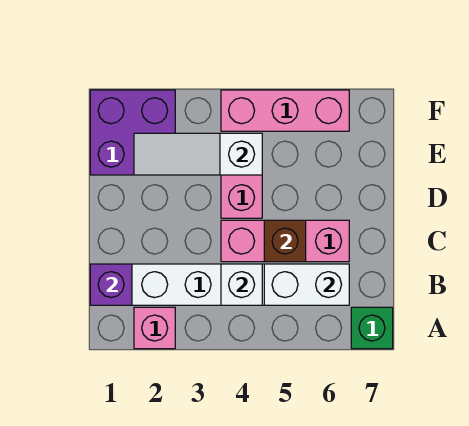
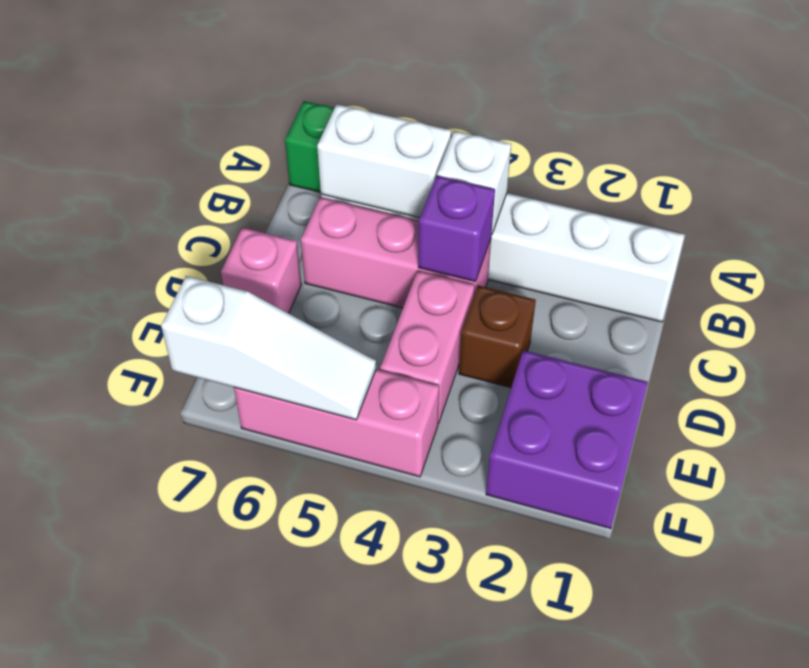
pink 1x1 brick [134,307,175,349] -> pink 1x1 brick moved to [221,228,301,313]
purple 1x1 brick [90,264,132,305] -> purple 1x1 brick moved to [418,176,495,282]
brown 1x1 brick [264,220,306,262] -> brown 1x1 brick moved to [459,285,536,387]
white 1x3 slope [134,133,262,175] -> white 1x3 slope moved to [161,276,376,420]

